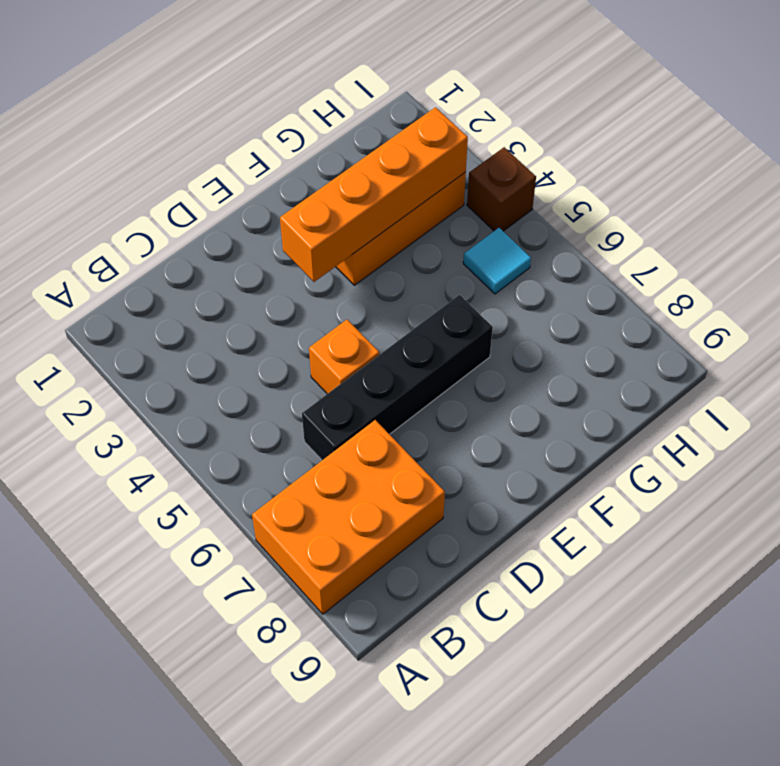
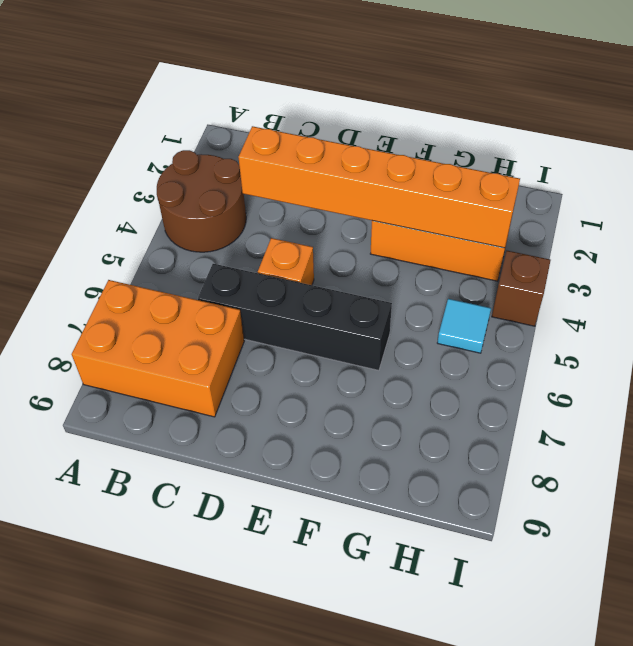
none -> brown 2x2 round brick [157,150,246,252]
orange 1x4 brick [280,107,468,282] -> orange 1x6 brick [239,126,520,248]

